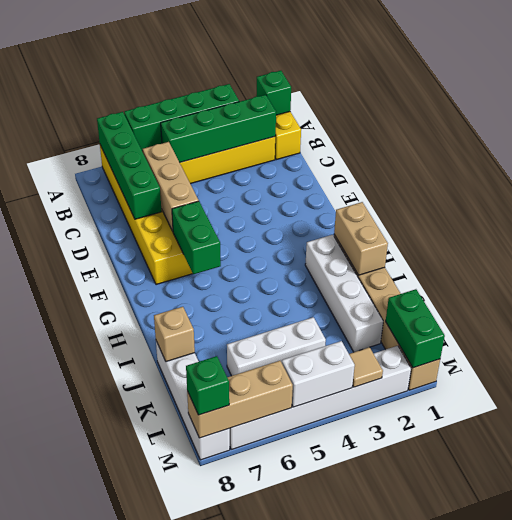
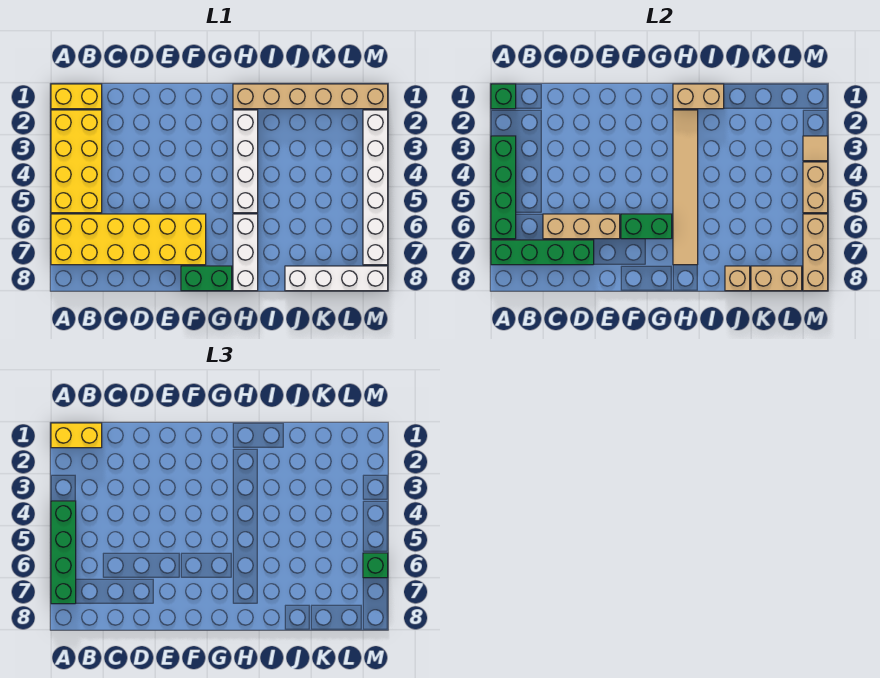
none -> yellow 1x2 brick [51,423,102,448]
green 1x4 brick [161,95,276,162] -> green 1x4 brick moved to [51,501,76,604]
white 1x4 brick [305,235,383,352] -> white 1x4 brick turned to [233,110,258,213]
none -> tan 1x6 tile [673,110,698,265]
white 1x3 brick [227,317,326,376] -> white 1x3 brick moved to [233,214,258,291]
none -> tan 1x2 brick [751,266,802,291]
green 1x2 brick [386,289,445,368] -> green 1x2 brick moved to [181,266,232,291]
white 1x2 brick [282,341,355,407] -> tan 1x2 brick [803,162,828,213]
green 1x1 brick [186,356,229,415] -> green 1x1 brick moved to [363,553,388,578]

